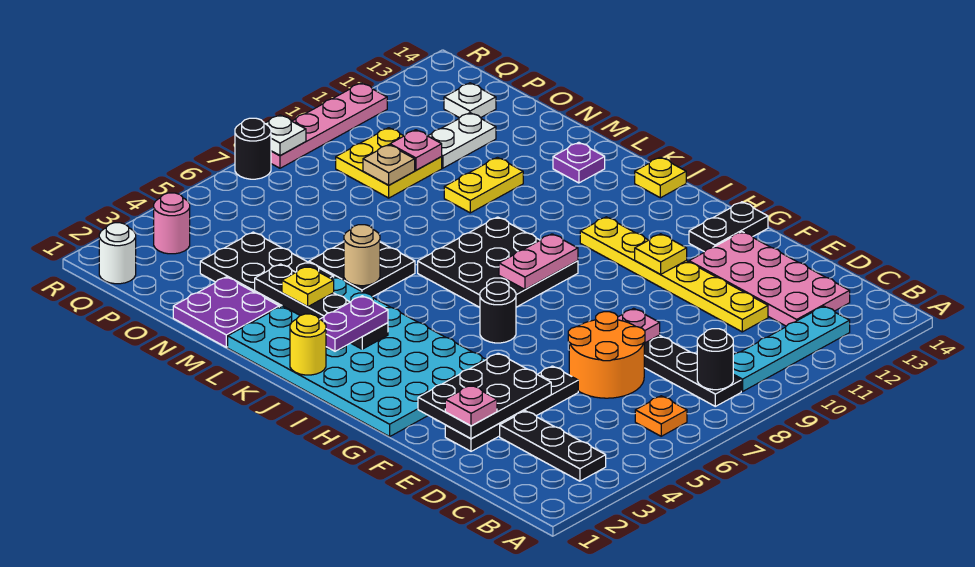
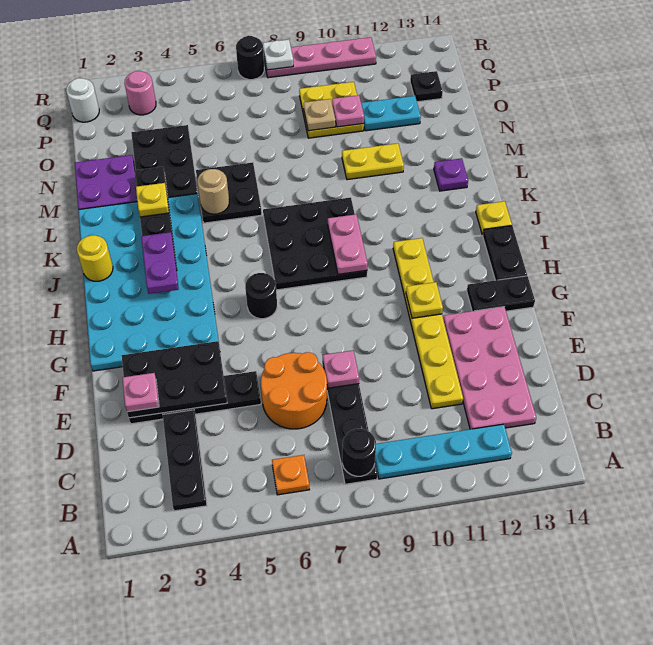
none -> black 1x2 plate [483,226,527,280]
pink 1x2 plate [499,234,578,289] -> pink 1x2 plate turned to [328,214,368,274]
purple 1x2 plate [320,296,388,351] -> purple 1x2 plate turned to [141,232,179,294]
white 1x2 plate [428,113,496,168] -> cyan 1x2 plate [361,96,421,131]
white 1x1 plate [444,83,496,118] -> black 1x1 plate [410,71,443,102]

